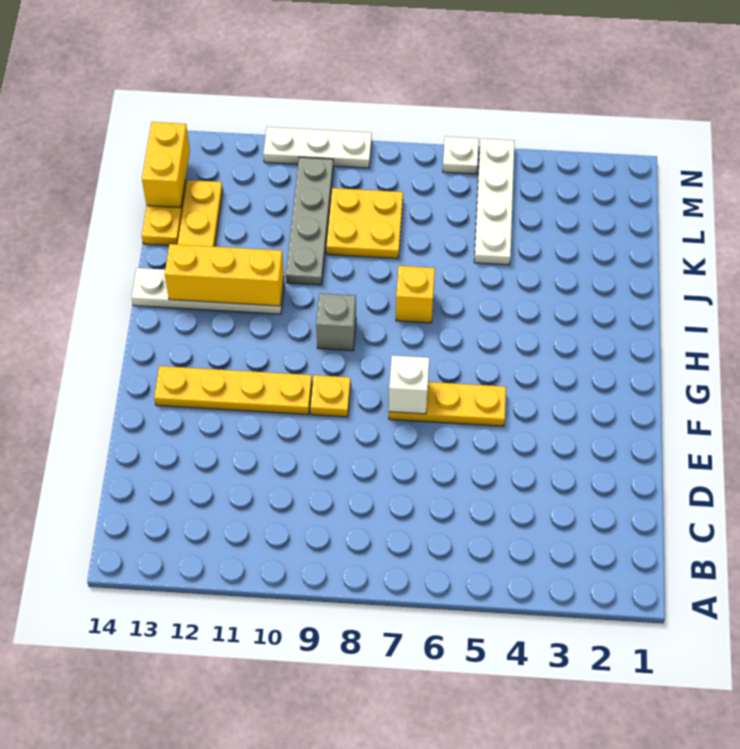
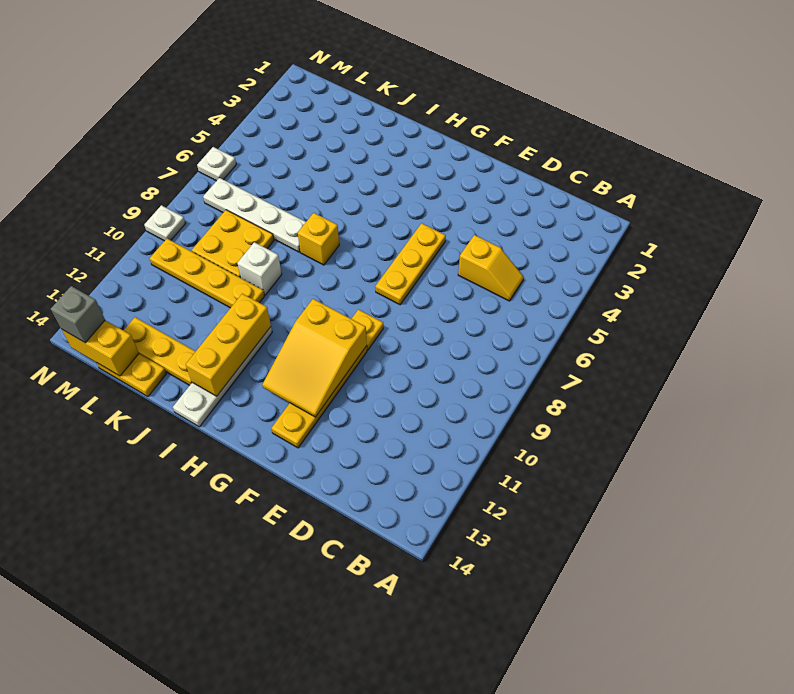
none -> yellow 1x2 slope [458,235,524,301]
white 1x1 brick [389,355,429,414] -> white 1x1 brick moved to [237,242,282,295]
none -> yellow 2x3 slope [262,299,367,417]
grey 1x1 brick [316,293,356,351] -> grey 1x1 brick moved to [51,286,105,343]
grey 1x4 plate [286,157,333,285] -> yellow 1x4 plate [150,239,264,308]
white 1x4 plate [474,139,515,265] -> white 1x4 plate moved to [203,178,306,252]
white 1x3 plate [263,127,372,168] -> white 1x1 plate [144,205,185,241]

